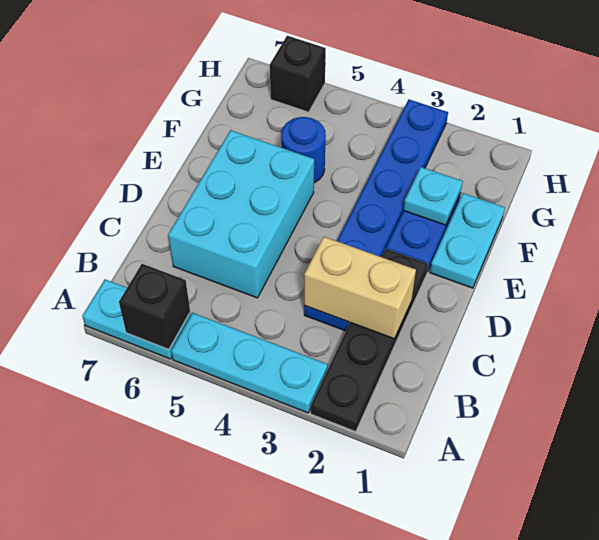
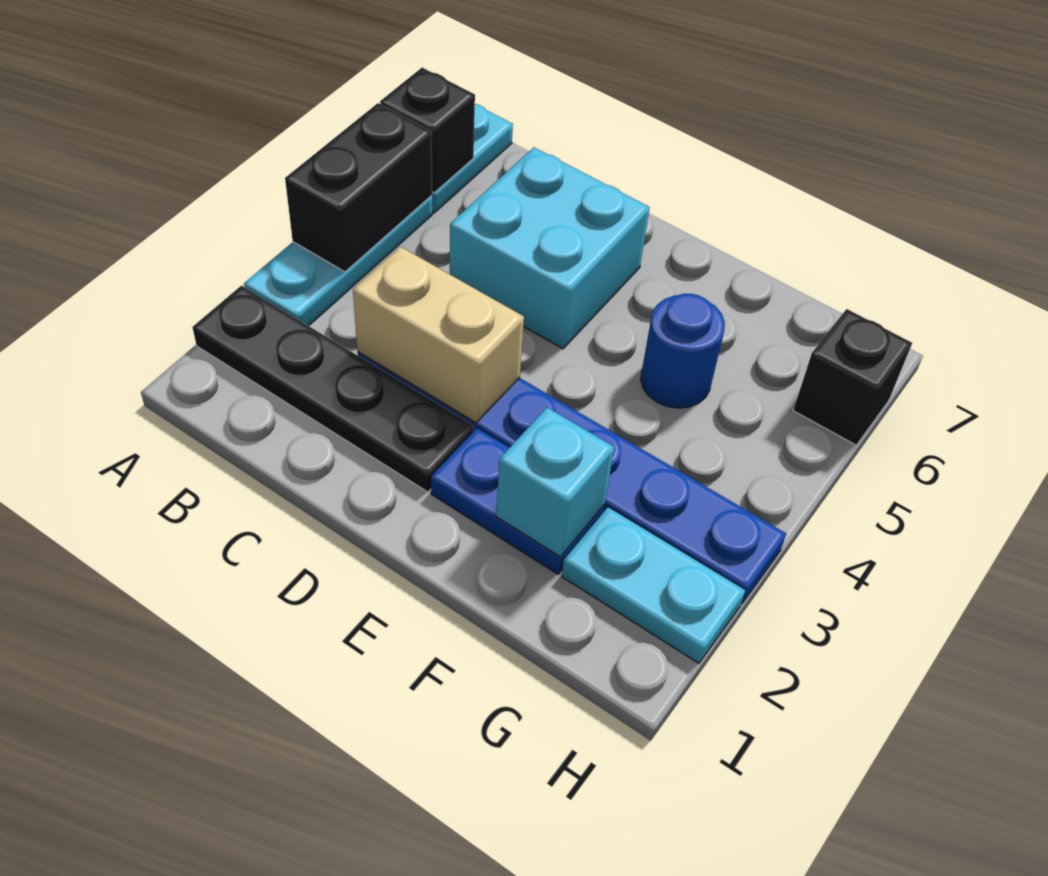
none -> black 1x2 brick [285,103,432,272]
tan 1x2 brick [304,237,416,339] -> tan 1x2 brick turned to [353,247,524,423]
cyan 2x3 brick [168,130,314,298] -> cyan 2x2 brick [450,147,650,349]
cyan 1x2 plate [430,193,505,288] -> cyan 1x2 plate moved to [562,507,745,663]
cyan 1x1 plate [404,167,463,225] -> cyan 1x1 brick [496,408,614,557]

